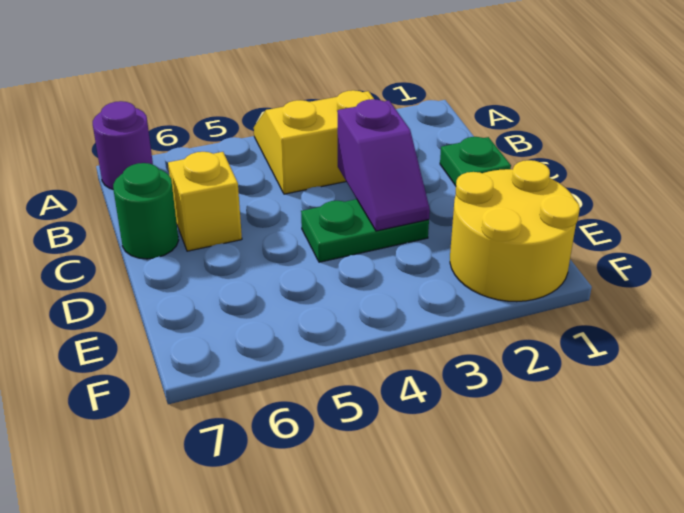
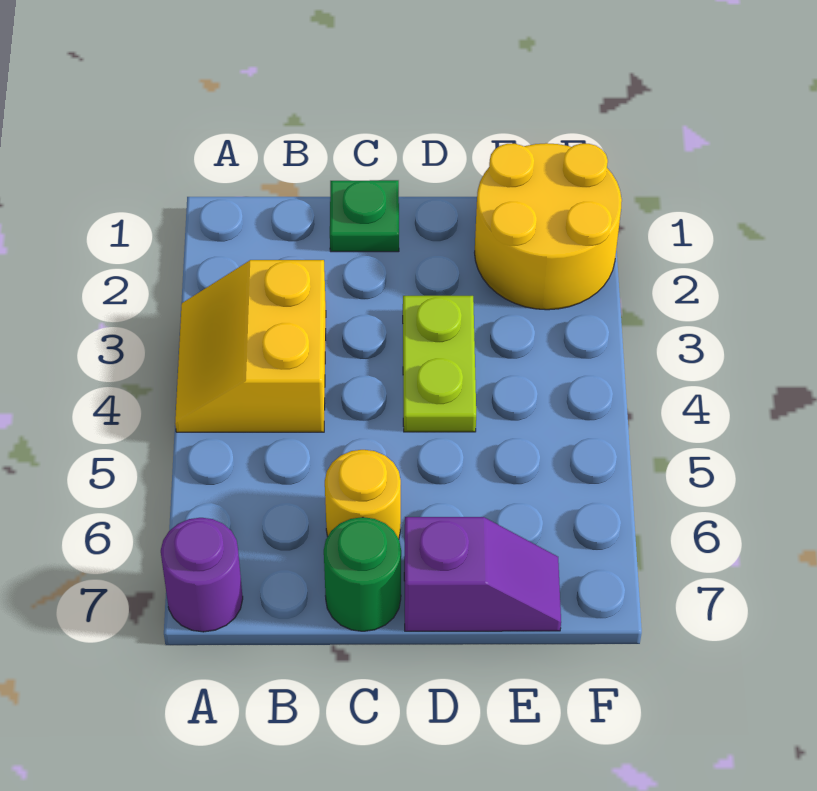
purple 1x2 slope [338,99,430,231] -> purple 1x2 slope moved to [404,517,561,631]
yellow 1x1 brick [168,152,242,251] -> yellow 1x1 round brick [325,450,401,539]
green 1x2 plate [301,199,429,262] -> lime 1x2 plate [403,296,476,432]

